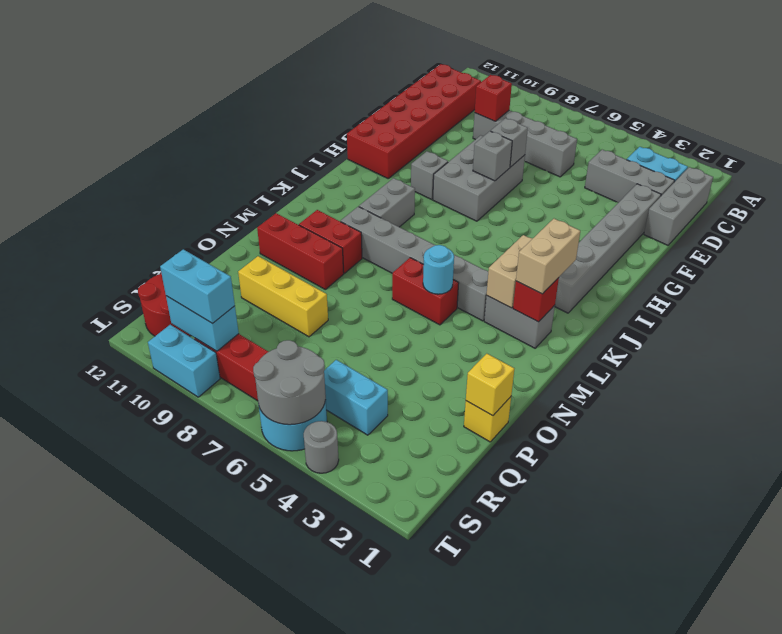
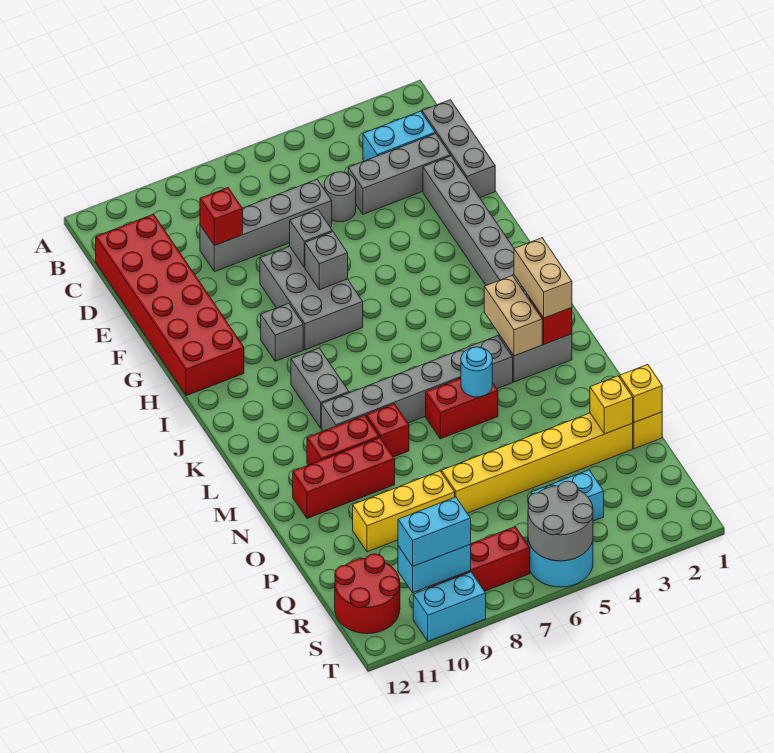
none -> red 1x1 brick [366,404,409,457]
none -> yellow 1x6 brick [442,413,633,513]
none -> yellow 1x1 brick [590,376,633,434]
grey 1x1 round brick [304,421,339,473] -> grey 1x1 round brick moved to [324,172,356,222]

